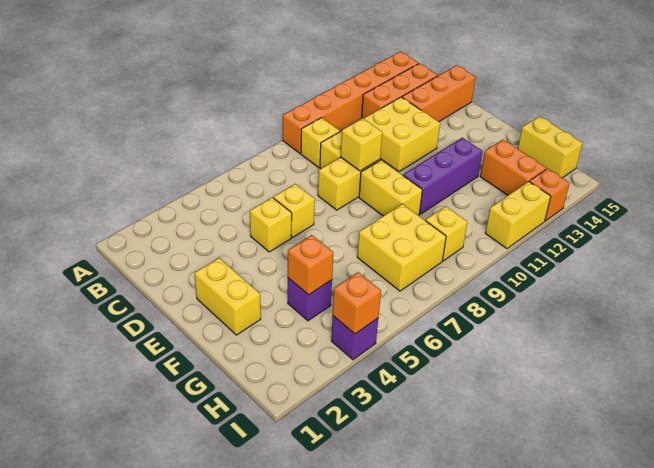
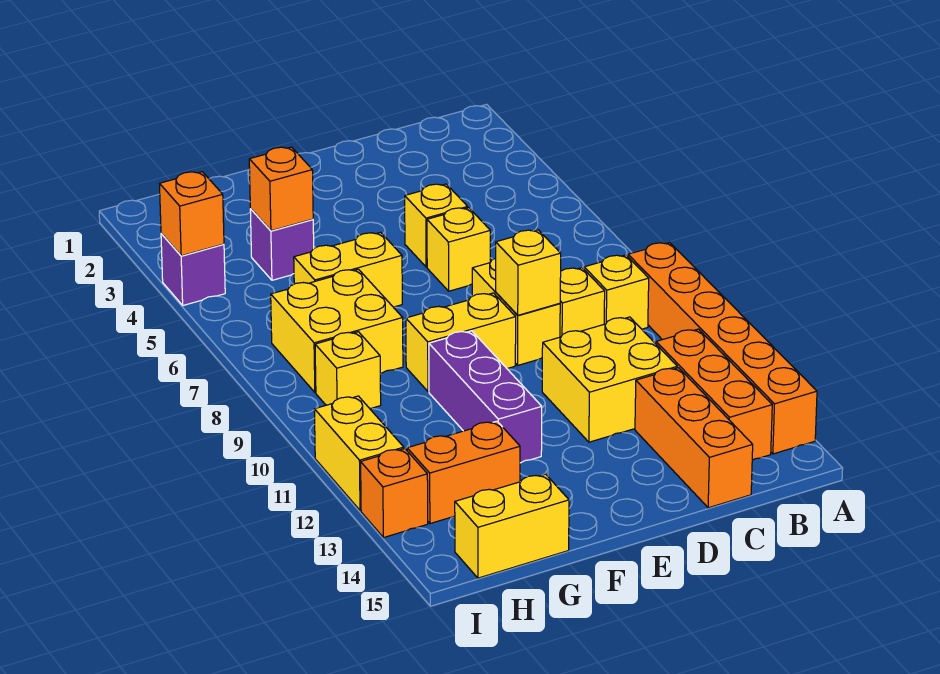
yellow 1x2 brick [195,258,261,335] -> yellow 1x2 brick moved to [294,232,402,307]

